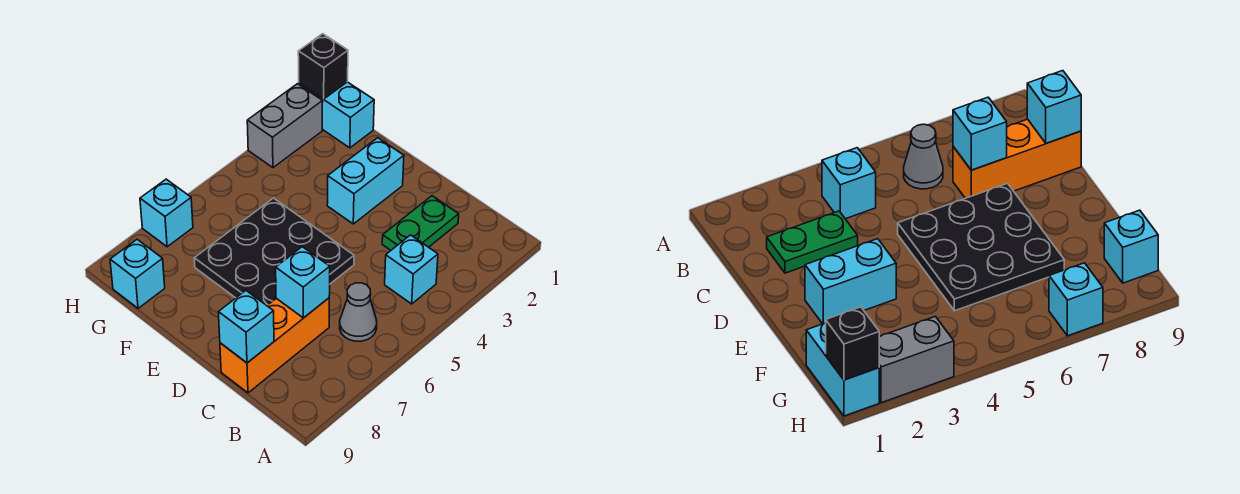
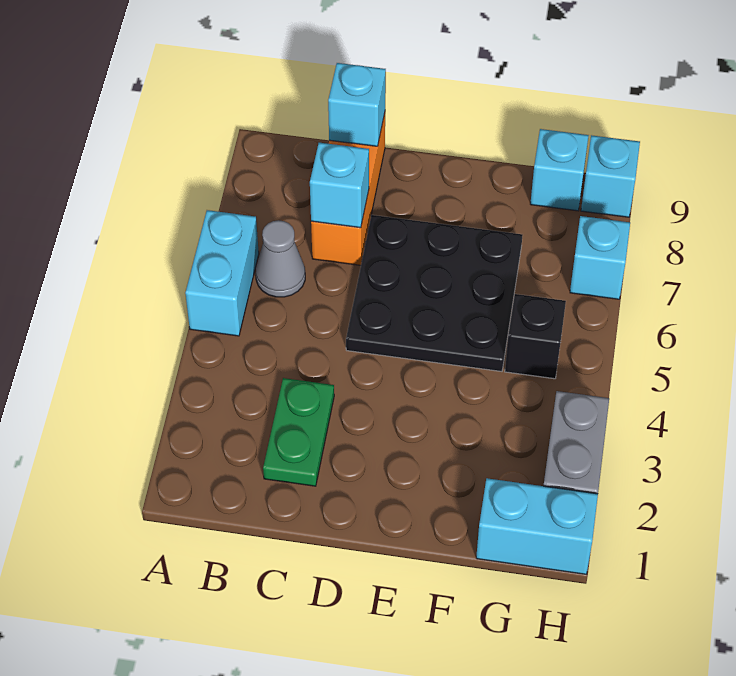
cyan 1x1 brick [385,235,438,304] -> cyan 1x1 brick moved to [581,135,640,217]
cyan 1x2 brick [327,138,404,224] -> cyan 1x2 brick moved to [185,210,259,336]
black 1x1 brick [298,34,348,99] -> black 1x1 brick moved to [505,294,566,379]

